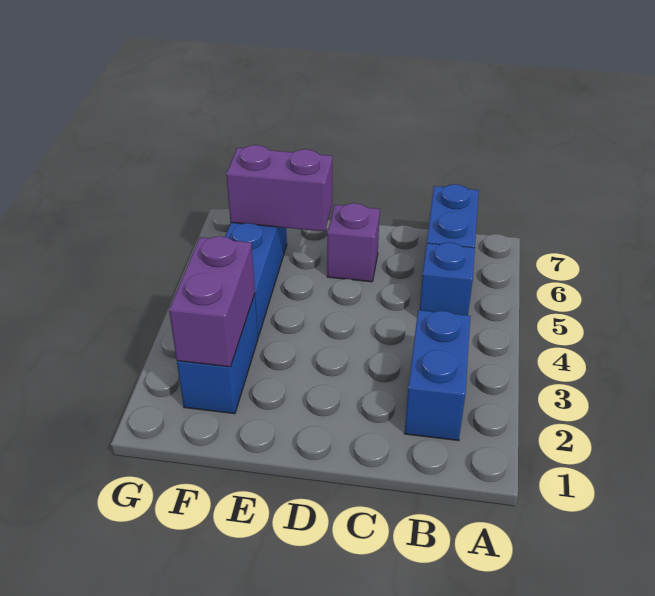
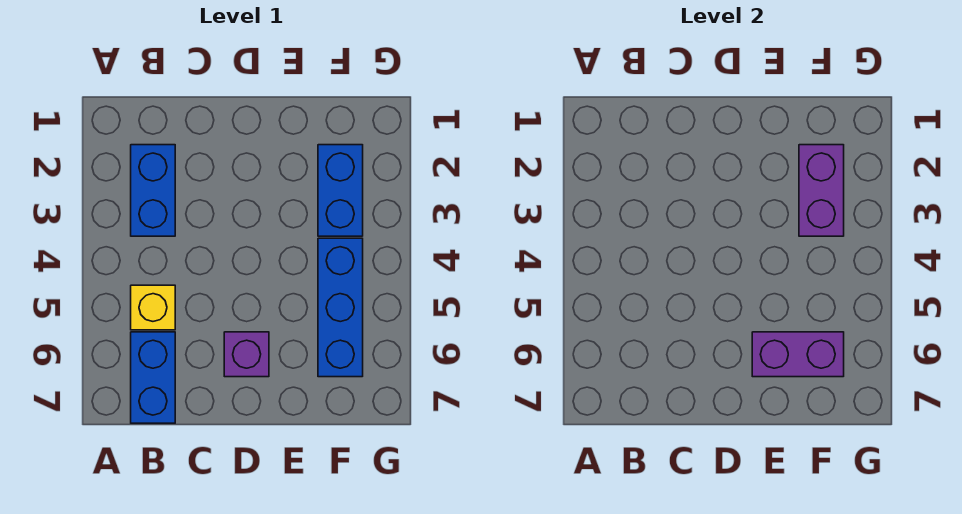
blue 1x1 brick [420,242,475,315] -> yellow 1x1 brick [131,285,175,330]

